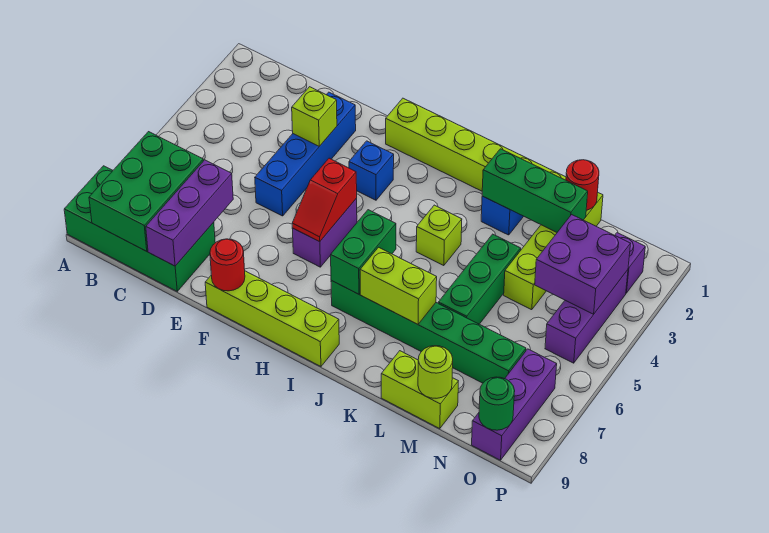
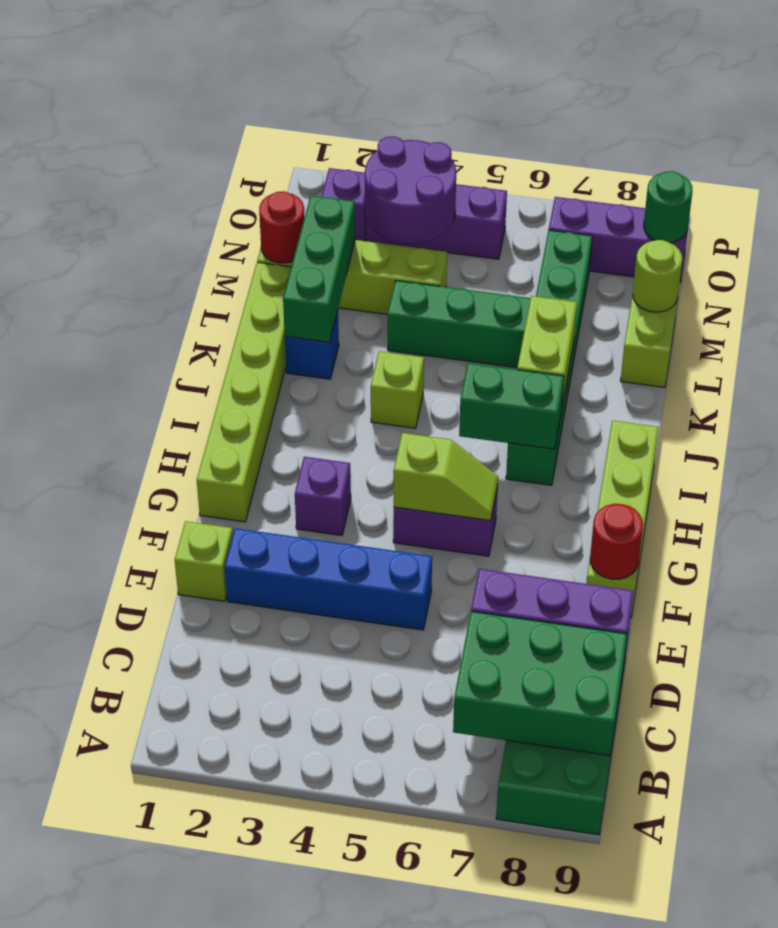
lime 1x1 brick [292,87,337,146] -> lime 1x1 brick moved to [175,521,233,601]
blue 1x1 brick [349,141,394,200] -> purple 1x1 brick [295,457,351,536]
red 1x2 slope [292,158,357,242] -> lime 1x2 slope [394,433,498,521]
purple 2x2 brick [535,215,631,314] -> purple 2x2 round brick [365,136,456,244]

